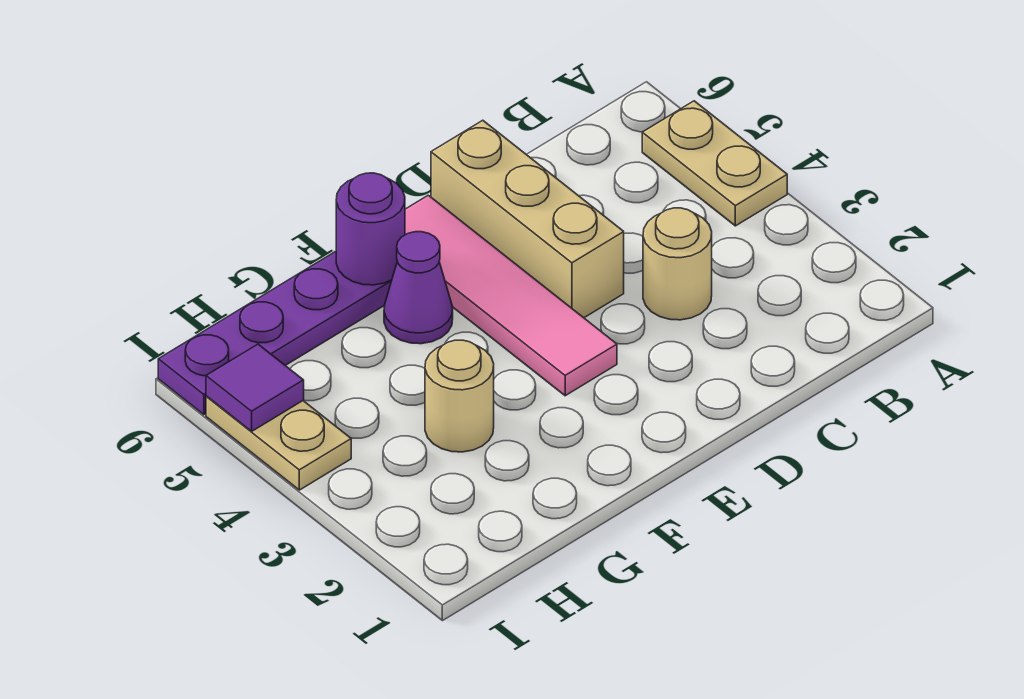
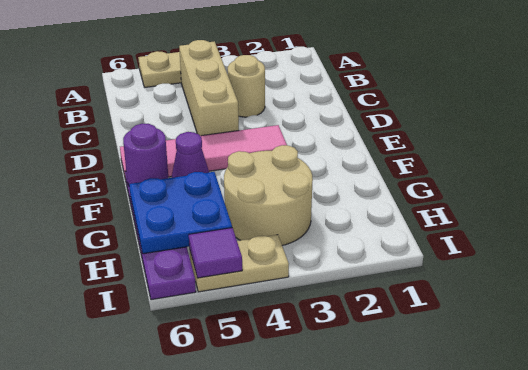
tan 1x3 brick [431,120,624,318] -> tan 1x3 brick turned to [179,40,239,136]
tan 1x1 round brick [425,340,494,452] -> tan 2x2 round brick [224,145,313,245]
none -> blue 2x2 plate [129,172,232,254]

